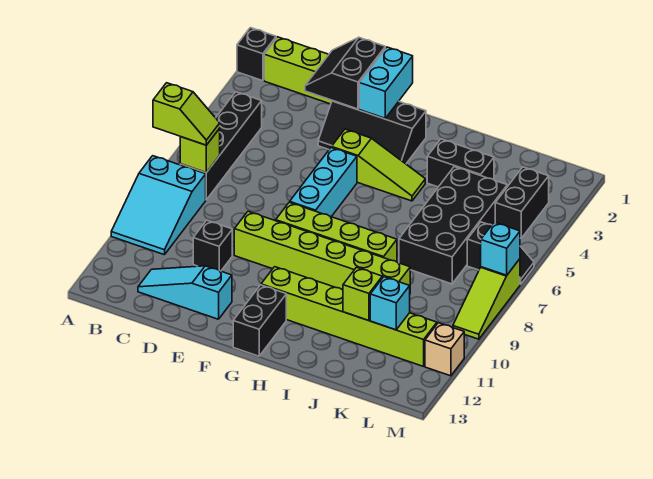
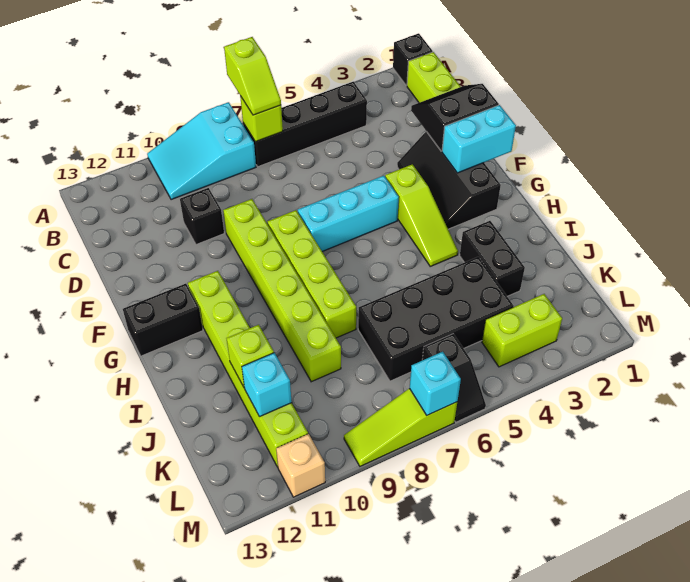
cyan 1x3 slope [138,266,232,319] -> none
black 1x2 brick [495,167,549,238] -> lime 1x2 brick [482,294,562,367]

